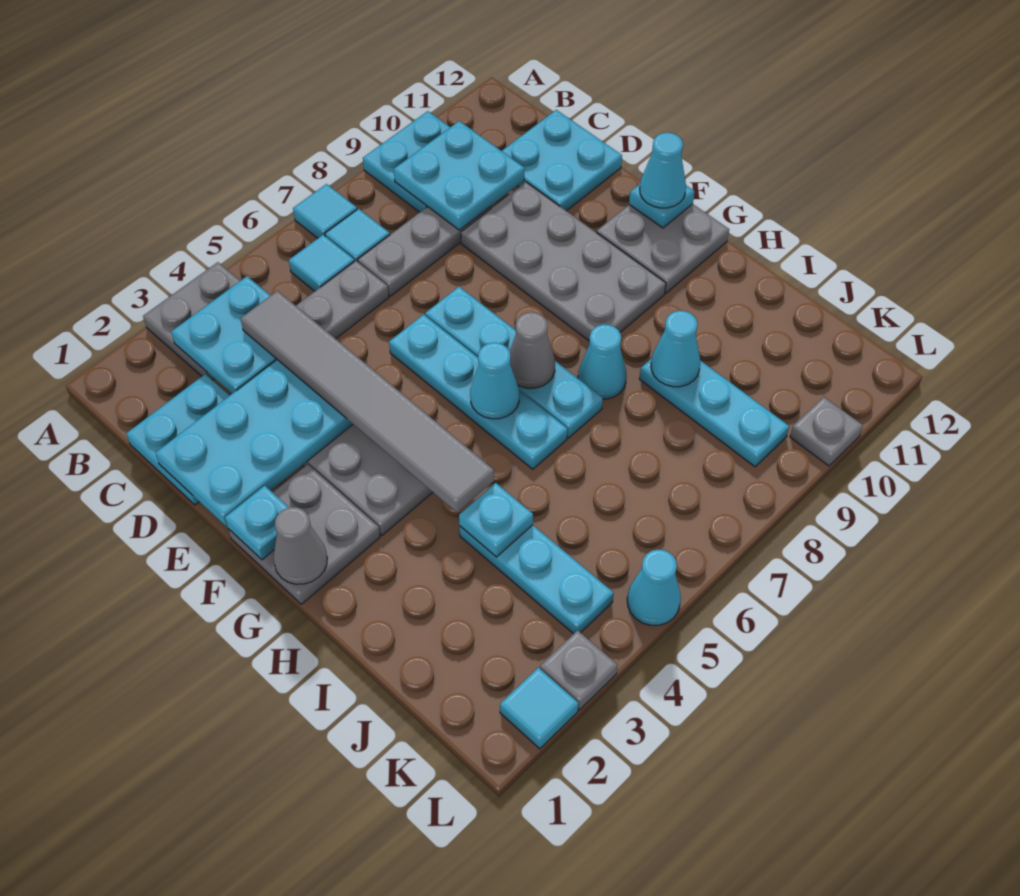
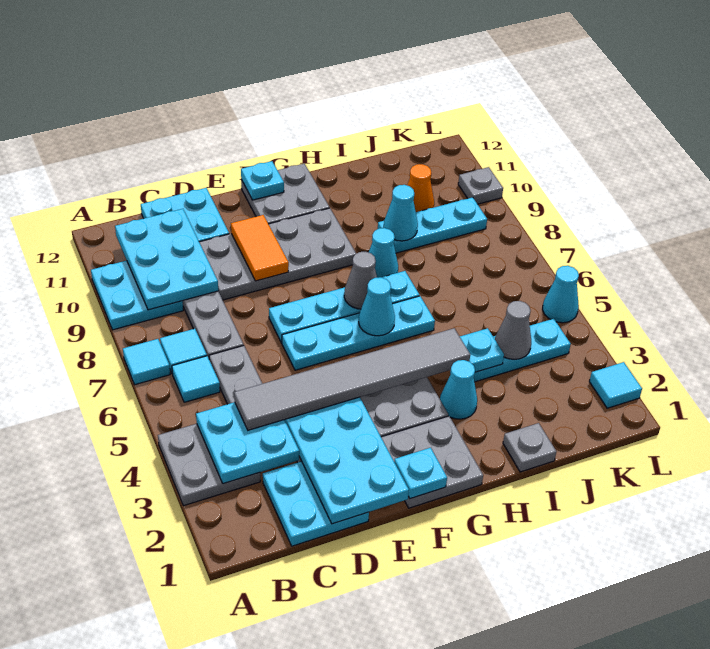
cyan 2x2 plate [394,121,525,230] -> cyan 2x3 plate [115,209,218,310]
none -> orange 1x2 tile [231,215,289,281]
cyan 1x1 cone [640,133,686,208] -> cyan 1x1 cone moved to [440,360,477,419]
grey 1x1 cone [273,507,327,584] -> grey 1x1 cone moved to [495,301,531,359]
none -> orange 1x1 cone [407,164,434,212]
grey 1x1 plate [540,630,618,710] -> grey 1x1 plate moved to [503,423,556,472]

